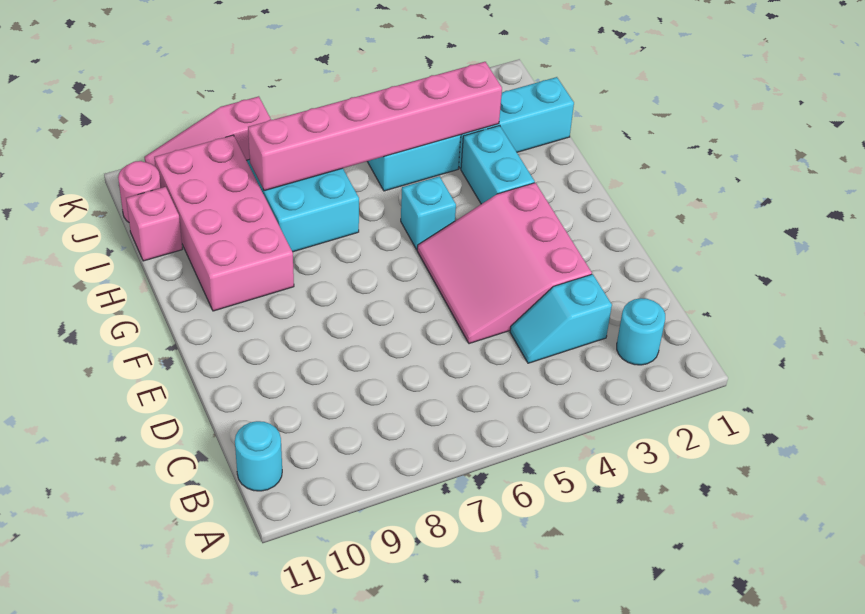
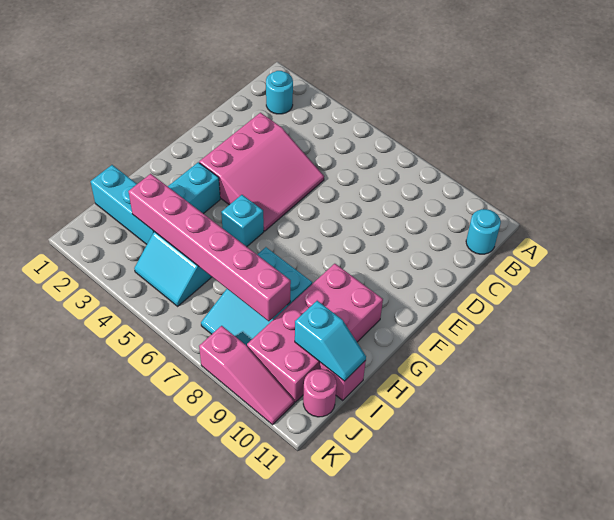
cyan 1x2 slope [510,274,612,363] -> cyan 1x2 slope moved to [295,301,366,381]

